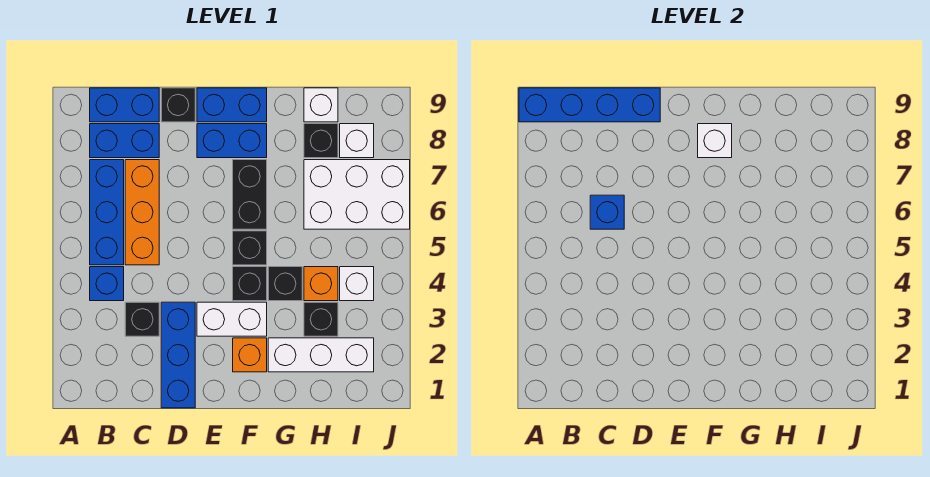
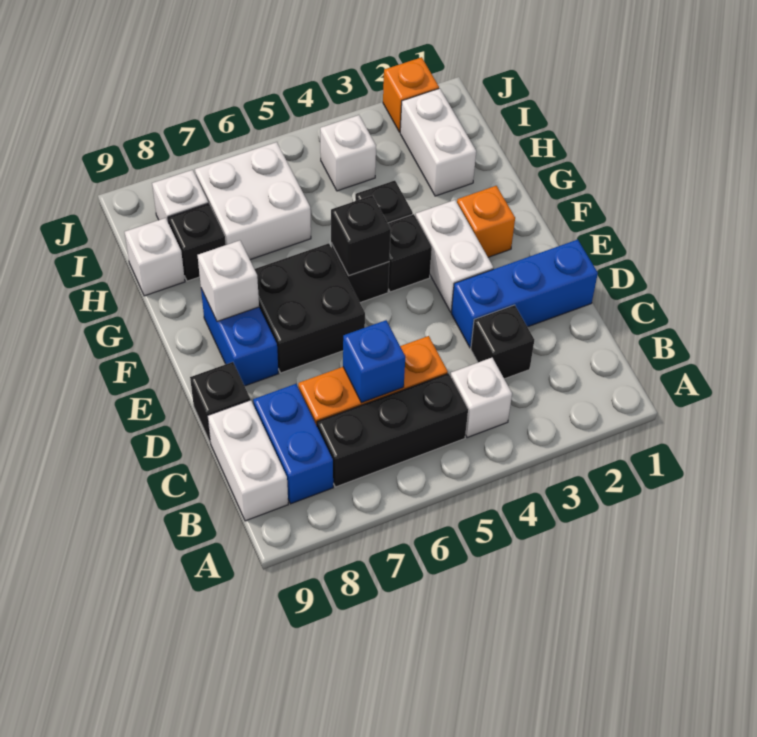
blue 1x4 brick [519,88,660,122] -> none
blue 1x1 brick [90,267,124,301] -> white 1x1 brick [450,358,512,438]
blue 1x3 brick [90,160,124,265] -> black 1x3 brick [317,373,468,487]
blue 1x2 brick [90,88,159,122] -> white 1x2 brick [208,400,288,521]
blue 1x2 brick [197,88,267,122] -> none
black 1x2 brick [233,160,267,229] -> black 2x2 brick [255,243,365,373]
white 1x3 brick [268,338,374,372] -> white 1x2 brick [400,88,476,196]
black 1x1 brick [304,302,338,336] -> black 1x1 brick moved to [331,195,391,276]
orange 1x1 brick [304,267,338,301] -> orange 1x1 brick moved to [383,57,439,132]
white 2x3 brick [304,160,410,229] -> white 2x2 brick [195,142,311,260]

